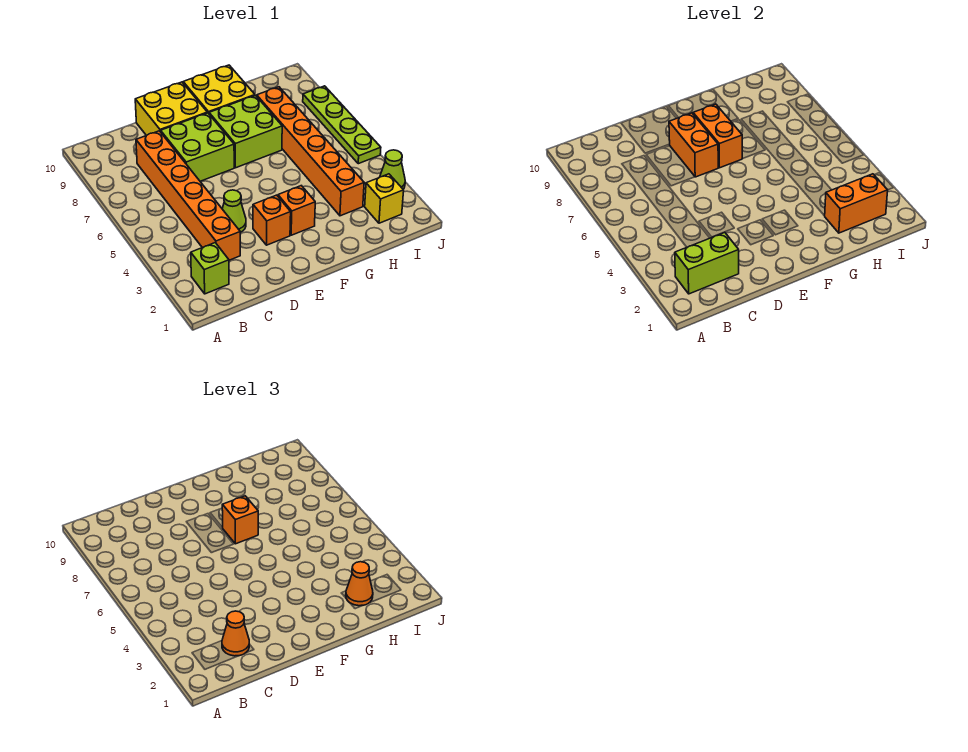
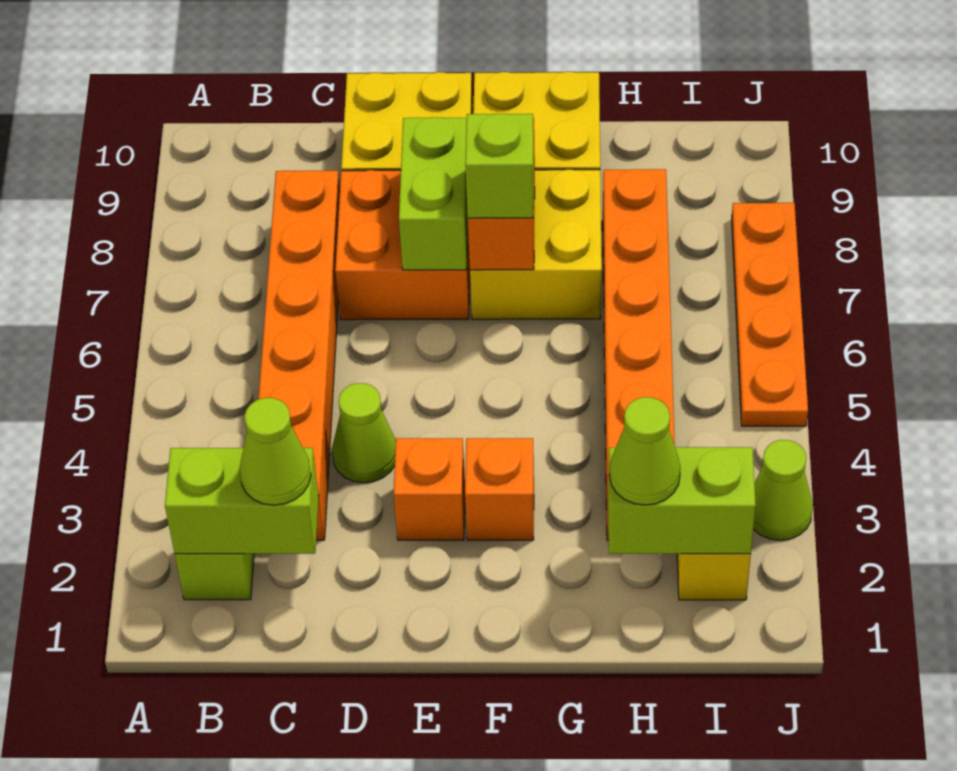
orange 1x1 cone [222,611,249,656] -> lime 1x1 cone [240,398,311,505]
lime 2x2 brick [161,113,234,181] -> orange 2x2 brick [335,170,470,320]
orange 1x2 brick [669,113,718,177] -> lime 1x2 brick [399,117,468,270]
lime 2x2 brick [209,95,282,168] -> yellow 2x2 brick [470,170,602,319]
orange 1x1 brick [222,496,258,544] -> lime 1x1 brick [465,114,534,218]
orange 1x2 brick [825,174,888,233] -> lime 1x2 brick [608,447,756,554]
orange 1x1 cone [346,562,373,606] -> lime 1x1 cone [610,397,680,505]
lime 1x4 plate [303,86,381,164] -> orange 1x4 plate [732,203,808,426]

